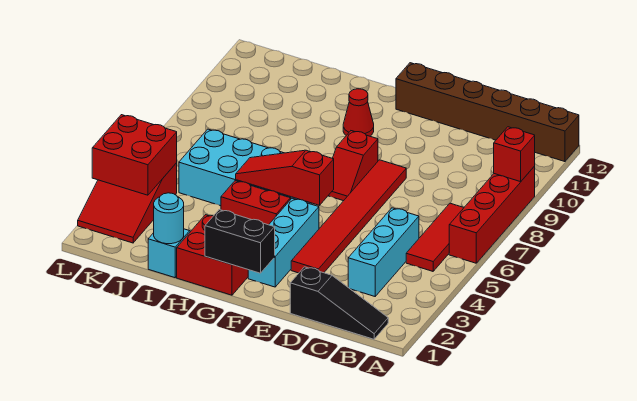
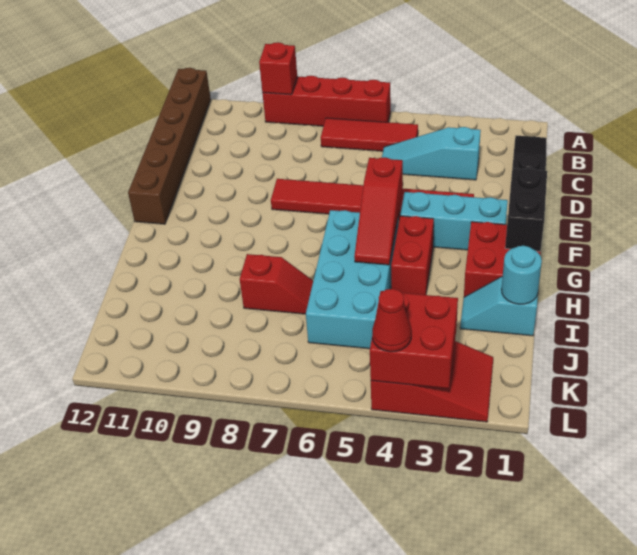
cyan 1x3 brick [348,208,419,296] -> cyan 1x3 slope [382,127,481,180]
red 1x2 slope [328,131,378,201] -> red 1x2 slope moved to [240,254,313,314]
red 1x1 cone [343,89,374,136] -> red 1x1 cone moved to [372,289,411,352]

